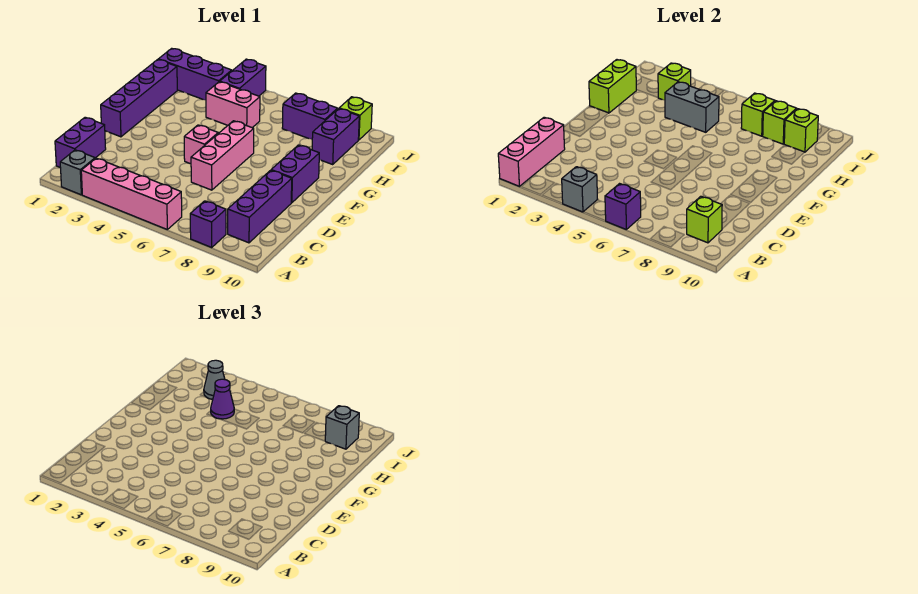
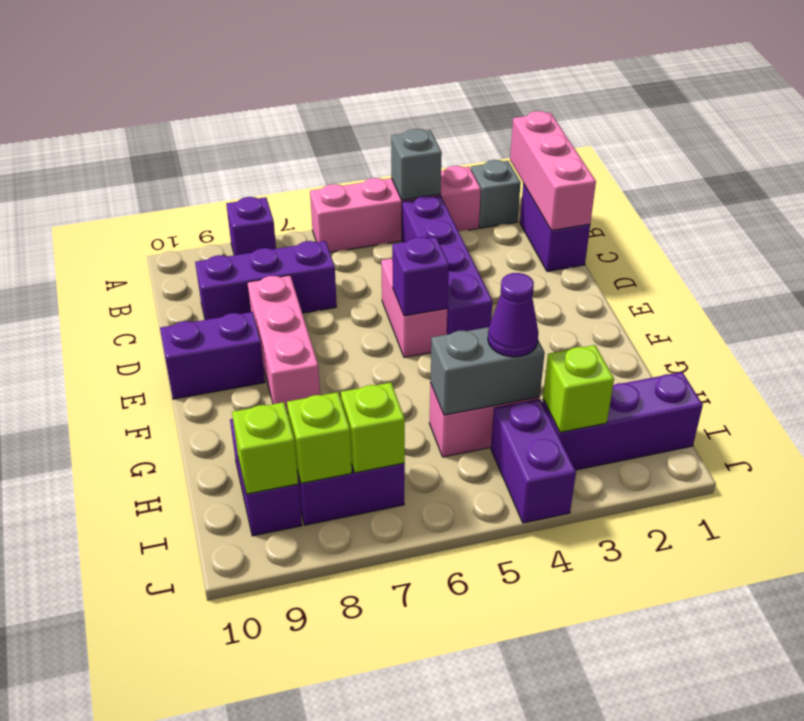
purple 1x1 brick [605,184,641,229] -> purple 1x1 brick moved to [392,237,449,316]
purple 1x3 brick [228,170,292,243] -> purple 1x3 brick turned to [195,241,337,320]
lime 1x1 brick [687,196,722,243] -> none
pink 1x3 brick [191,121,254,190] -> pink 1x3 brick moved to [247,275,320,413]
purple 1x4 brick [101,60,177,137] -> purple 1x4 brick moved to [402,196,492,334]
pink 1x1 brick [184,125,218,164] -> pink 1x2 brick [381,259,447,357]
purple 1x2 brick [271,145,319,203] -> purple 1x2 brick turned to [160,312,265,399]
lime 1x2 brick [589,60,636,113] -> none
grey 1x1 cone [204,360,225,400] -> none
grey 1x1 brick [325,406,359,449] -> none
lime 1x1 brick [339,97,372,140] -> none

